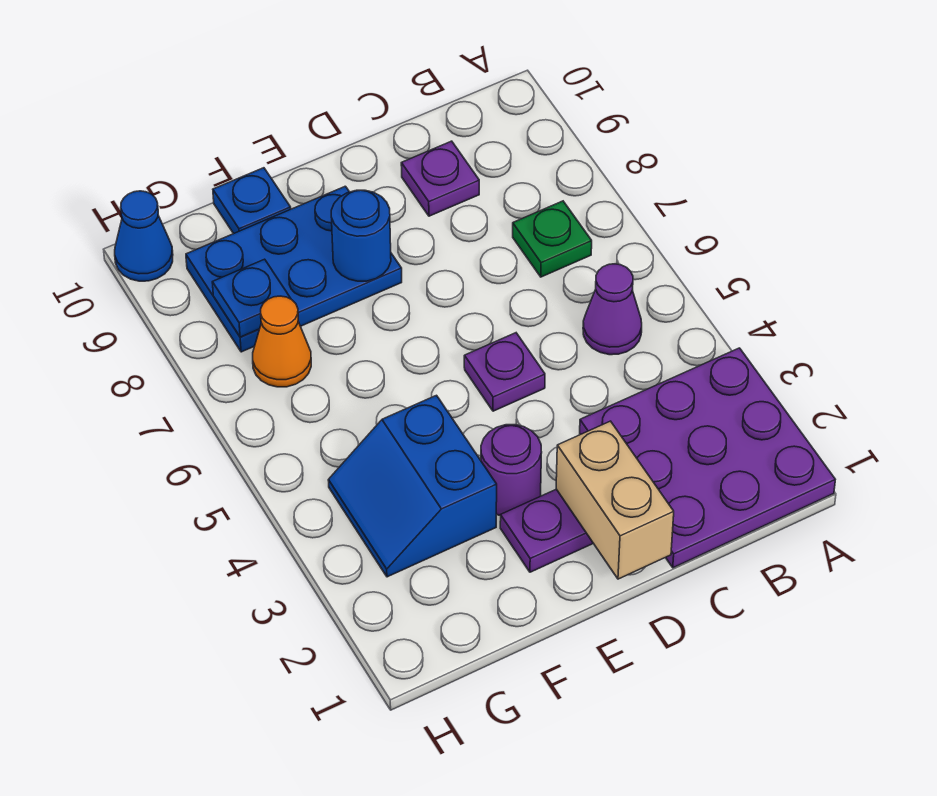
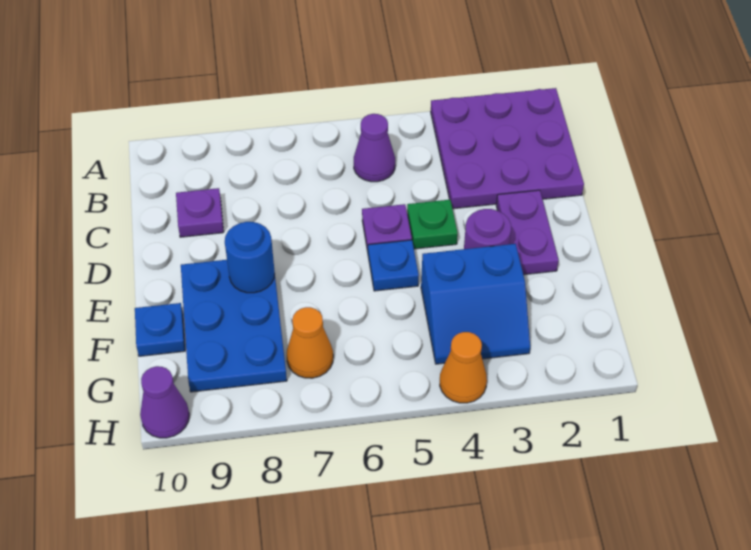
green 1x1 plate [513,201,592,277] -> green 1x1 plate moved to [407,200,458,249]
tan 1x2 brick [556,421,674,579] -> none
blue 1x1 plate [212,259,291,337] -> blue 1x1 plate moved to [368,240,419,291]
none -> orange 1x1 cone [440,332,487,403]
blue 1x1 cone [115,191,173,281] -> purple 1x1 cone [140,366,189,438]

